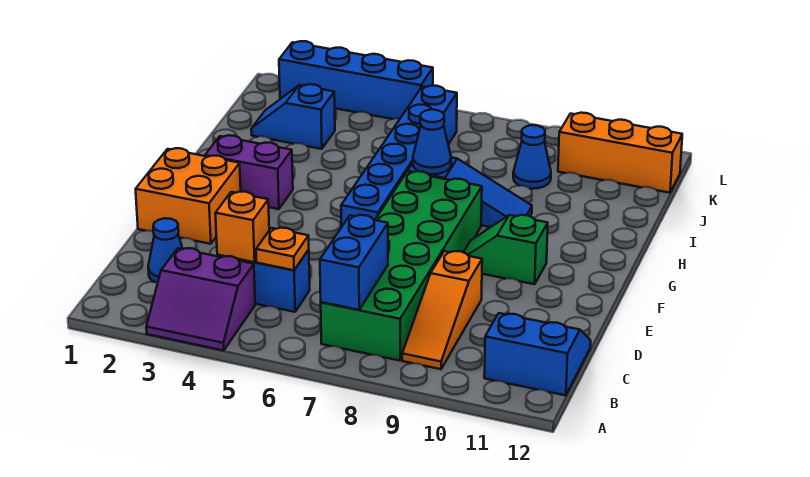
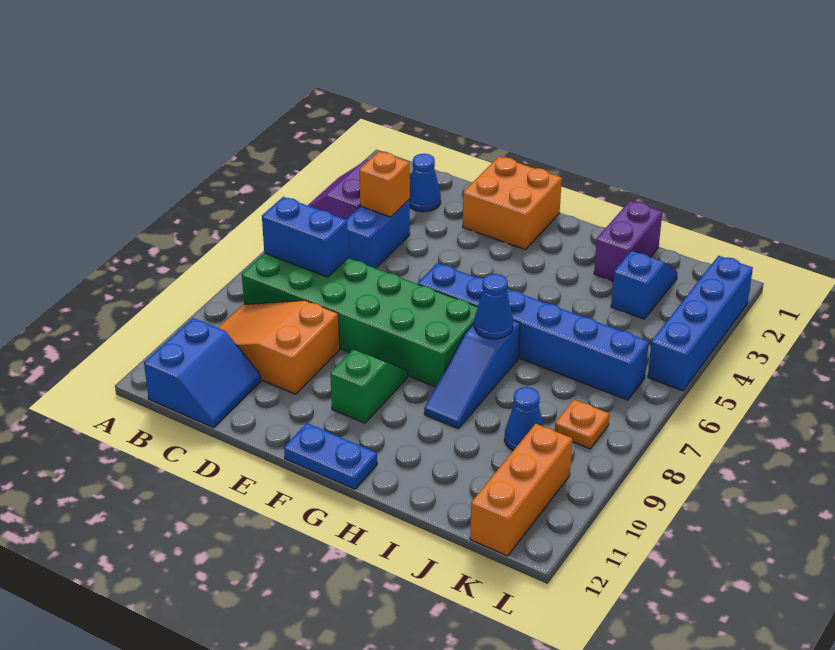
orange 1x3 slope [402,251,482,369] -> orange 2x3 slope [218,300,340,394]
orange 1x1 plate [256,228,309,270] -> orange 1x1 plate moved to [555,400,609,449]
none -> blue 1x2 plate [284,423,377,489]
purple 1x2 brick [205,135,293,209] -> purple 1x2 brick moved to [594,201,662,281]

